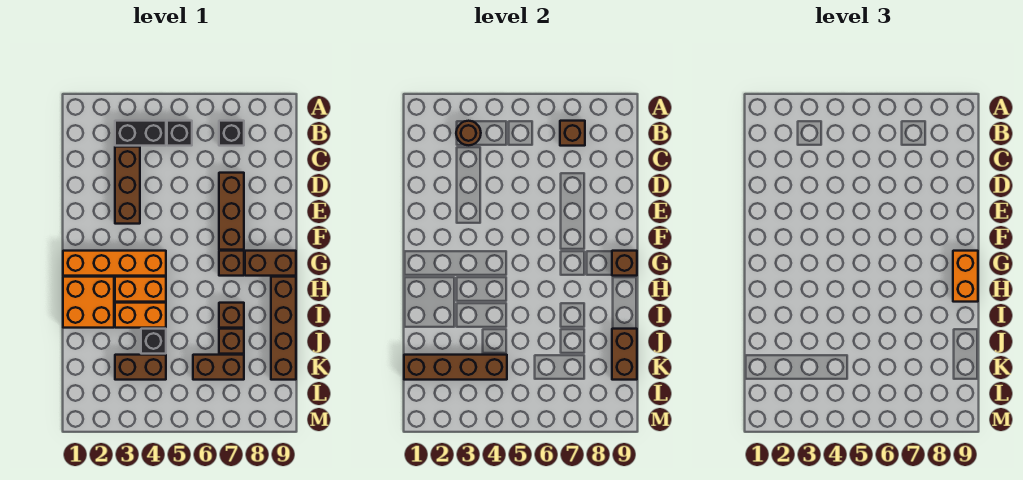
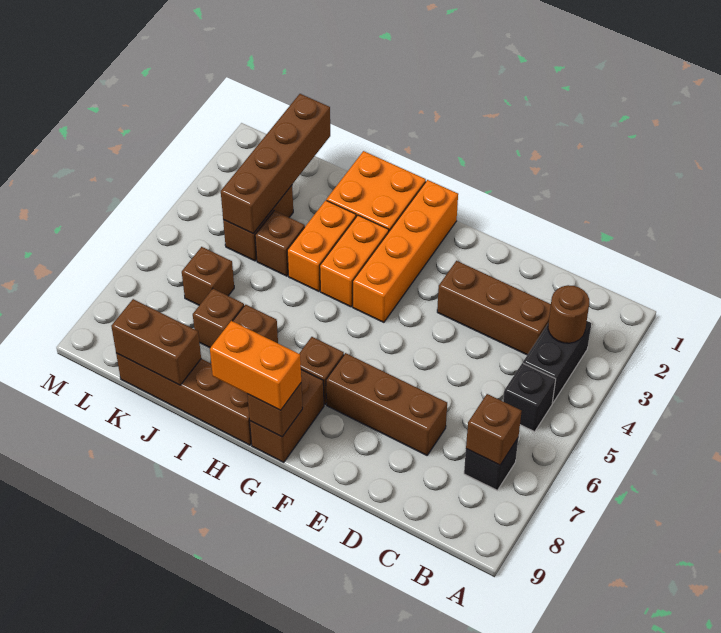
black 1x1 brick [141,329,166,354] -> brown 1x1 brick [255,211,305,276]
brown 1x2 brick [193,355,244,380] -> brown 1x1 brick [182,247,234,305]

